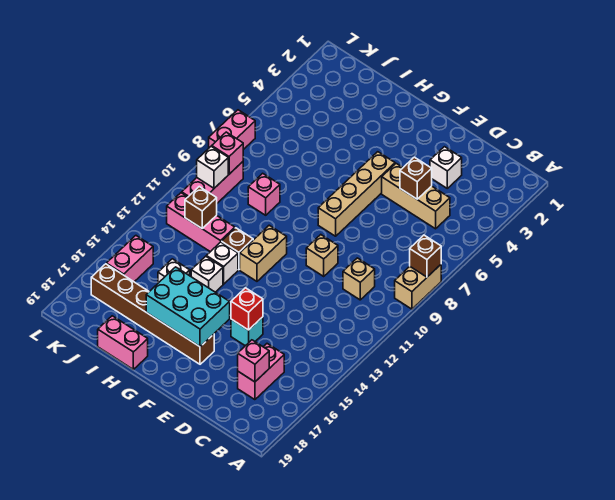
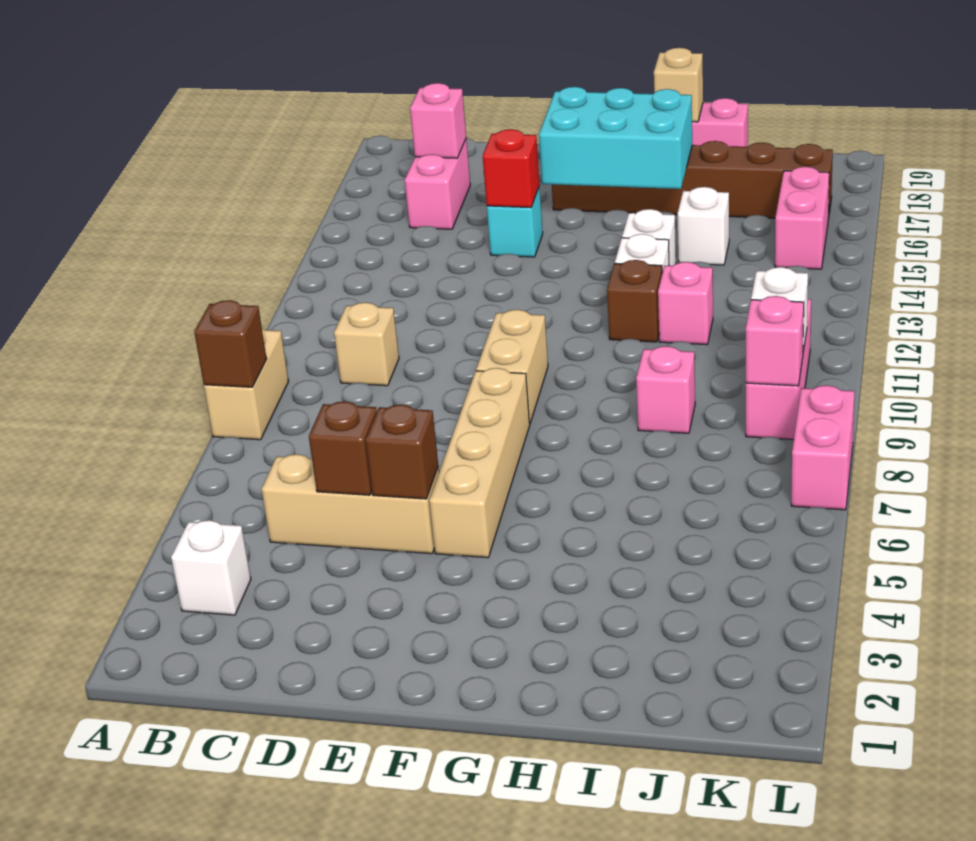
white 1x1 brick [430,147,462,188] -> white 1x1 brick moved to [171,520,251,615]
tan 1x1 brick [306,235,338,276] -> tan 1x1 brick moved to [654,48,703,122]
tan 1x2 brick [240,225,287,281] -> tan 1x2 brick moved to [476,310,548,423]
pink 1x3 brick [167,193,235,252] -> pink 1x1 brick [658,262,713,345]
brown 1x1 brick [185,187,217,228] -> brown 1x1 brick moved to [366,405,438,499]

